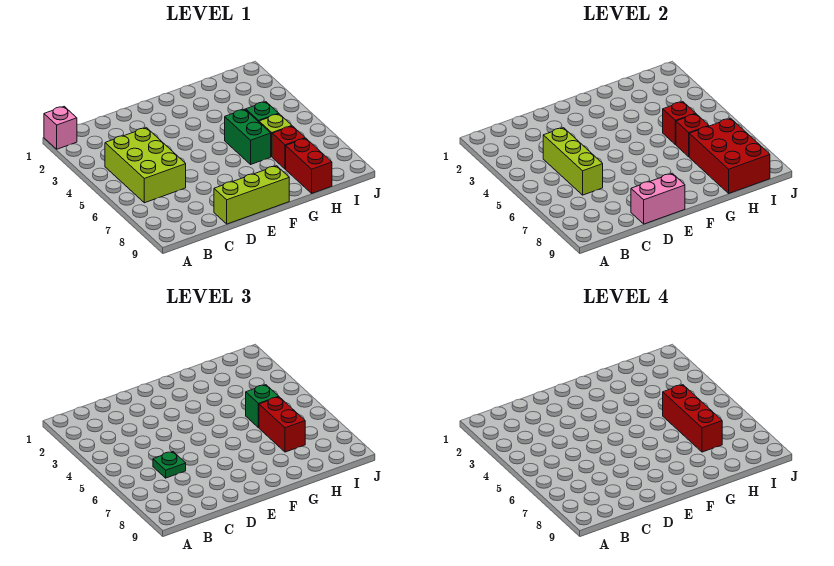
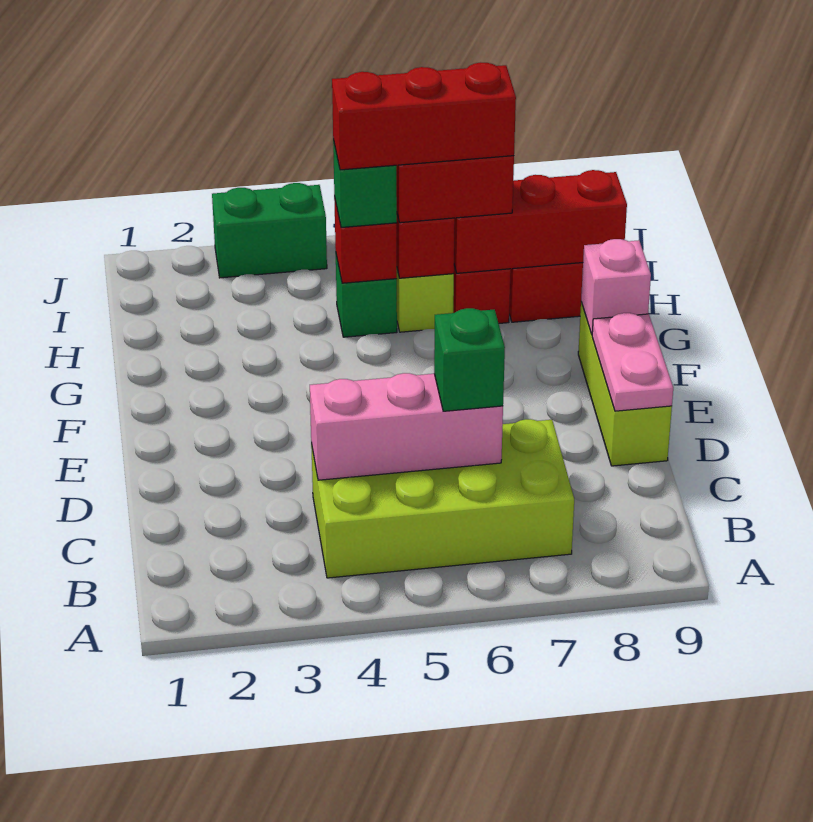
pink 1x1 brick [44,107,77,149] -> pink 1x1 brick moved to [581,239,651,335]
lime 2x3 brick [105,128,186,203] -> lime 2x4 brick [311,419,574,578]
lime 1x3 brick [543,128,603,195] -> pink 1x3 brick [310,373,503,480]
green 1x1 plate [153,452,186,478] -> green 1x1 brick [434,308,505,411]
pink 1x2 brick [631,173,685,224] -> pink 1x2 plate [592,313,673,411]
green 1x2 brick [225,109,271,164] -> green 1x2 brick moved to [212,183,327,278]
red 2x3 brick [689,118,770,193] -> red 1x3 brick [454,170,627,273]

